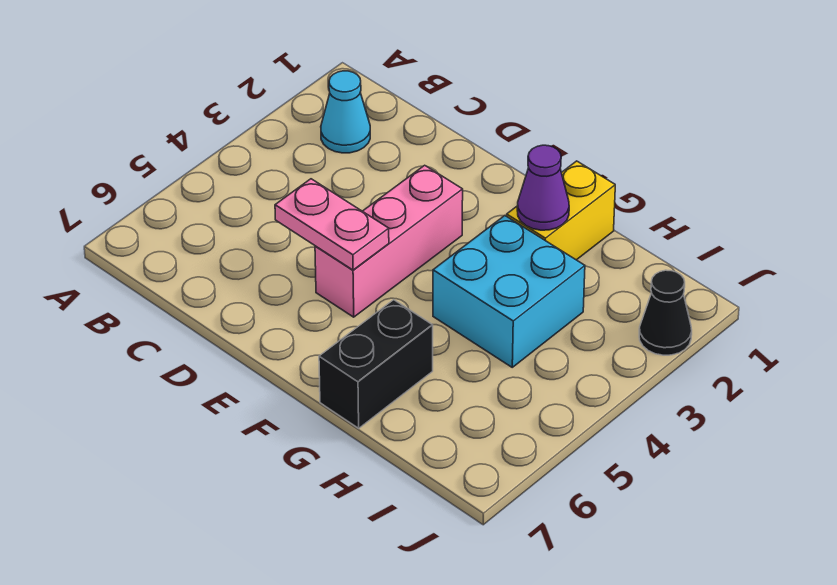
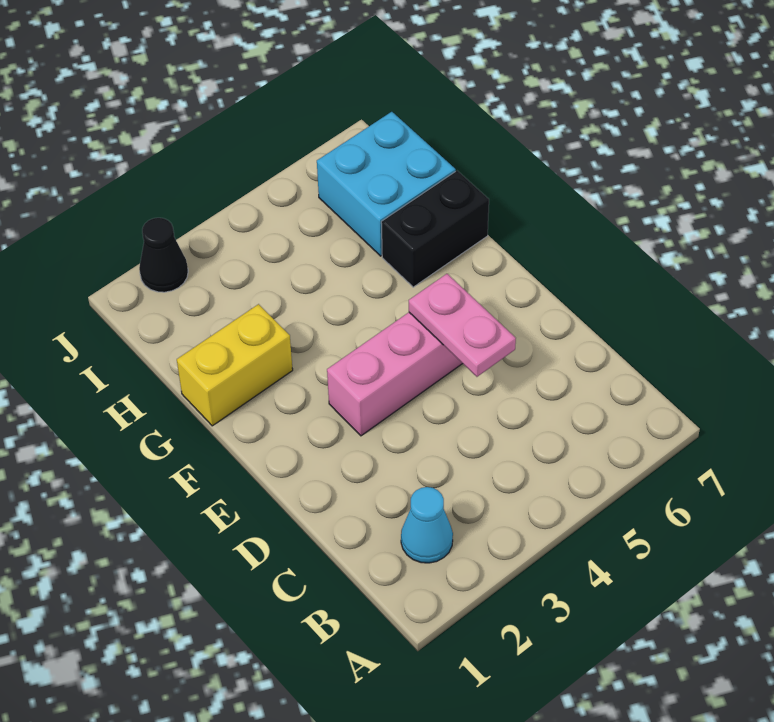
purple 1x1 cone [517,145,569,230] -> none
cyan 2x2 brick [433,216,585,367] -> cyan 2x2 brick moved to [317,112,456,256]

